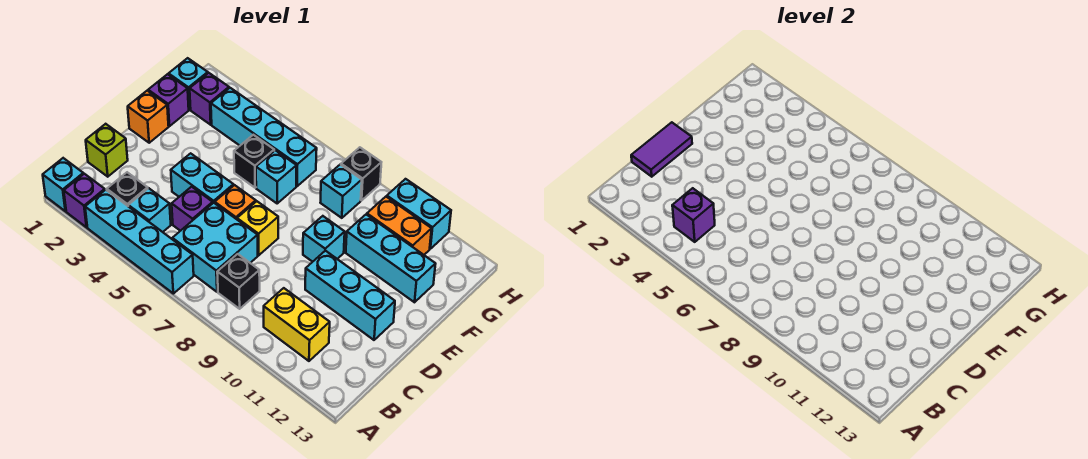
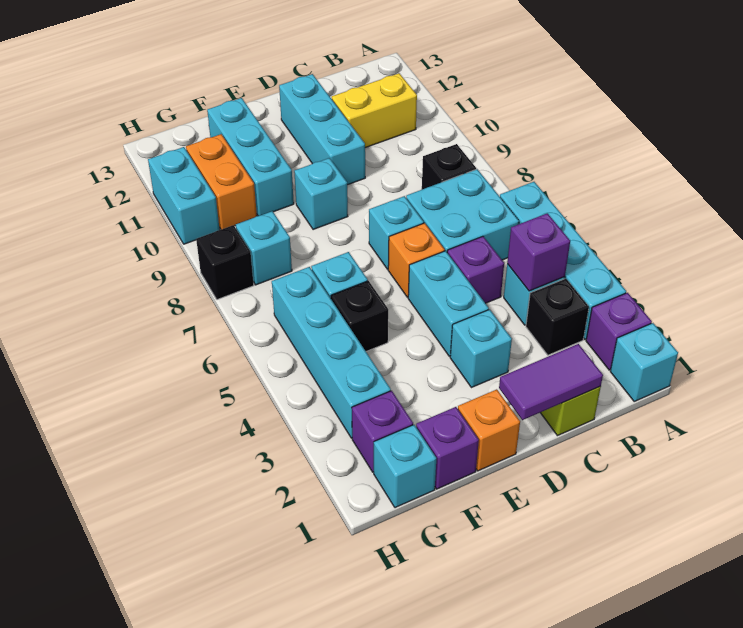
yellow 1x2 brick [264,288,330,361] -> yellow 1x2 brick turned to [332,73,417,148]
none -> cyan 1x1 brick [450,309,512,388]
yellow 1x1 brick [237,201,278,255] -> cyan 1x1 brick [369,196,424,269]

